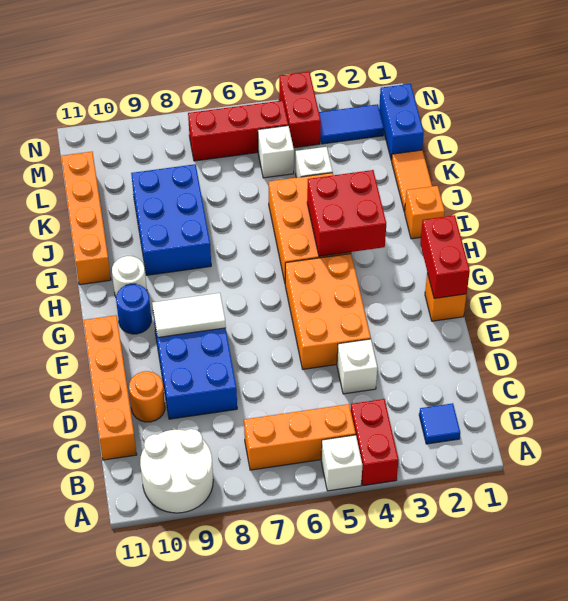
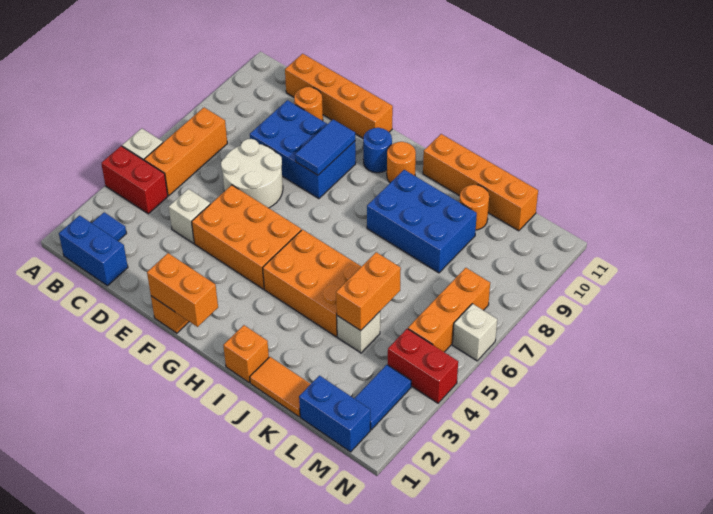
white 2x2 round brick [140,429,213,513] -> white 2x2 round brick moved to [221,139,283,208]
none -> blue 1x2 brick [59,215,128,286]
red 1x2 brick [420,215,470,298] -> orange 1x2 brick [147,253,218,327]
white 1x2 tile [152,293,226,338] -> blue 1x2 tile [295,119,355,175]
red 2x2 brick [307,170,386,256] -> none
white 1x1 round brick [112,256,147,297] -> orange 1x1 round brick [387,142,416,183]
none -> orange 1x2 brick [336,252,401,331]
none -> orange 1x1 round brick [459,185,489,230]
white 1x1 brick [258,126,294,178] -> white 1x1 brick moved to [453,304,497,361]
red 1x3 brick [188,100,288,161] -> orange 1x3 brick [408,268,490,352]

